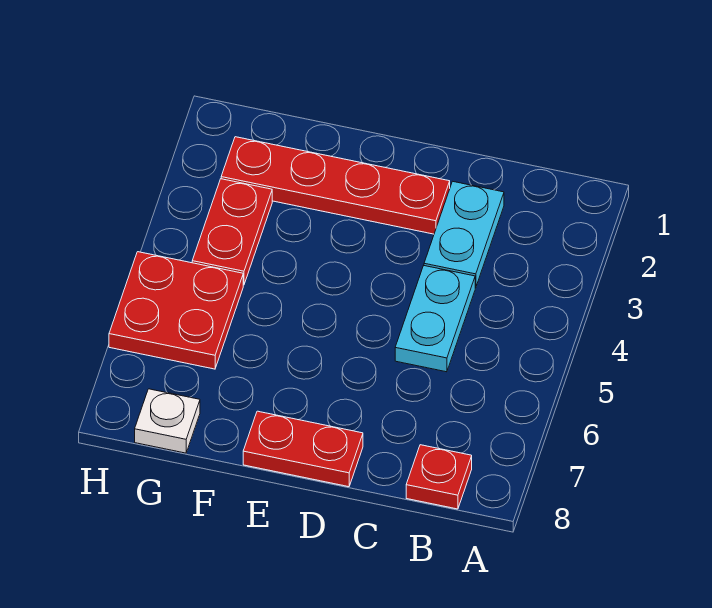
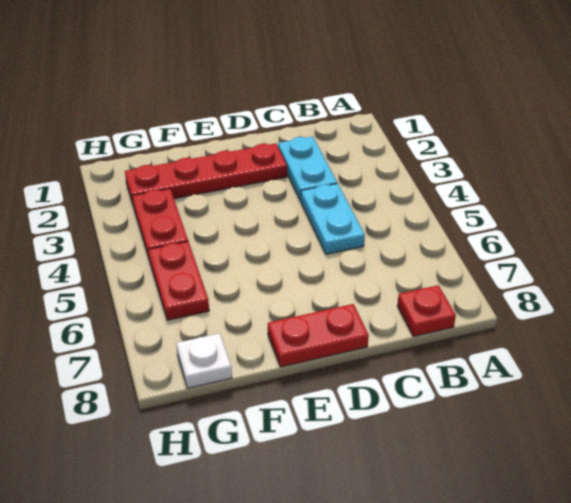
red 2x2 plate [109,252,243,369] -> red 1x2 plate [148,241,209,320]

